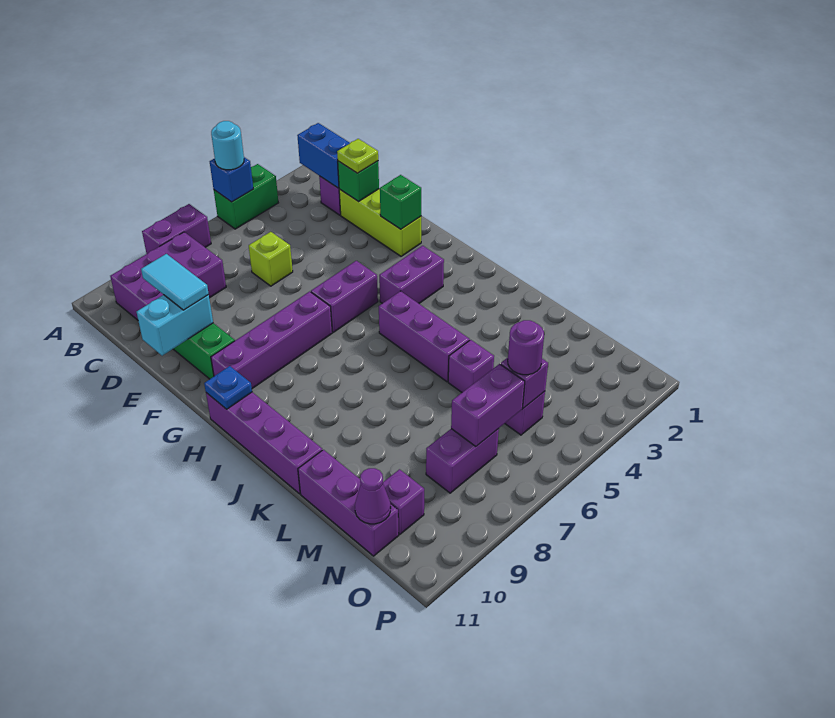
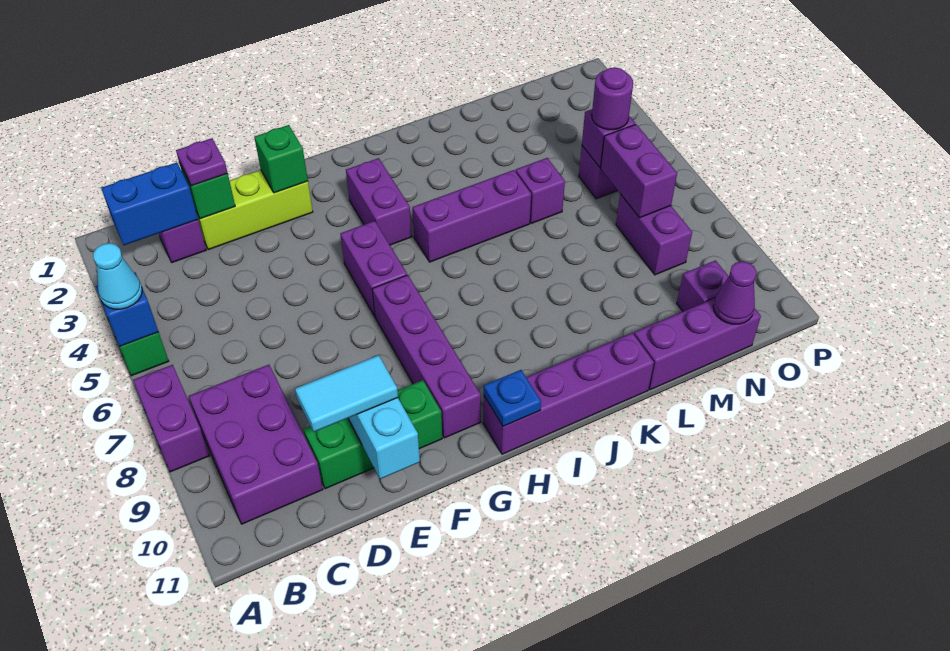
cyan 1x1 round brick [211,121,244,170] -> cyan 1x1 cone [93,243,142,309]
lime 1x1 plate [337,139,378,173] -> purple 1x1 plate [176,138,228,186]
lime 1x1 brick [249,232,293,286] -> none

